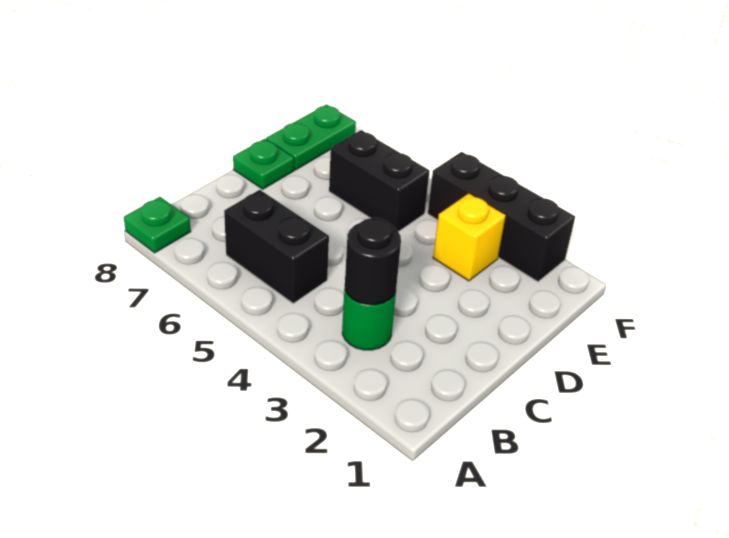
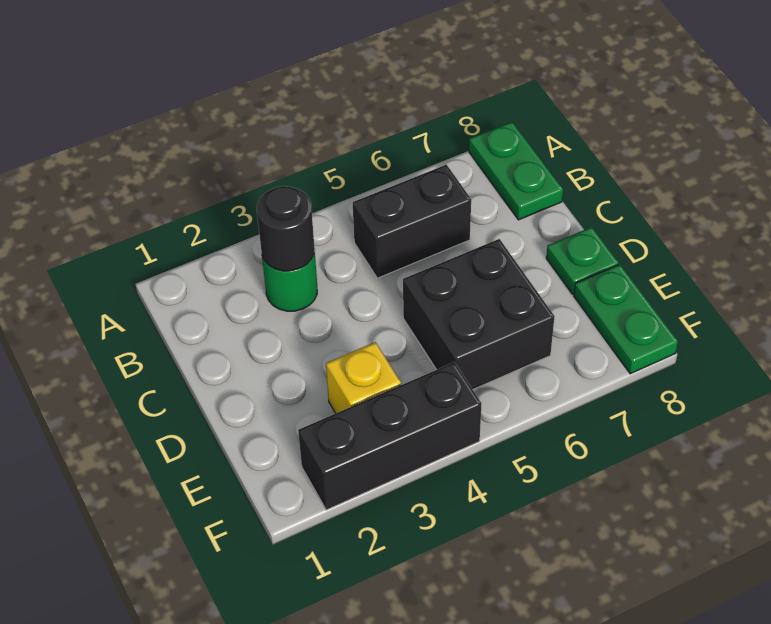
green 1x1 plate [124,197,191,253] -> green 1x2 plate [469,122,563,220]
black 1x2 brick [329,130,430,232] -> black 2x2 brick [403,239,555,389]

